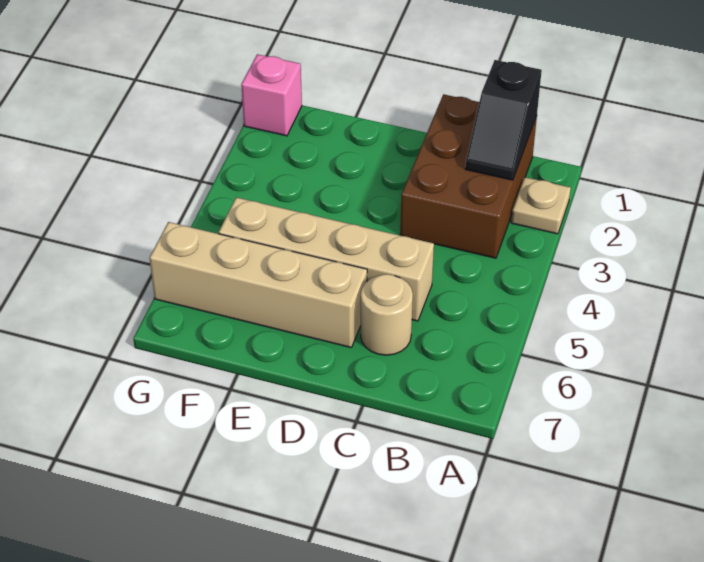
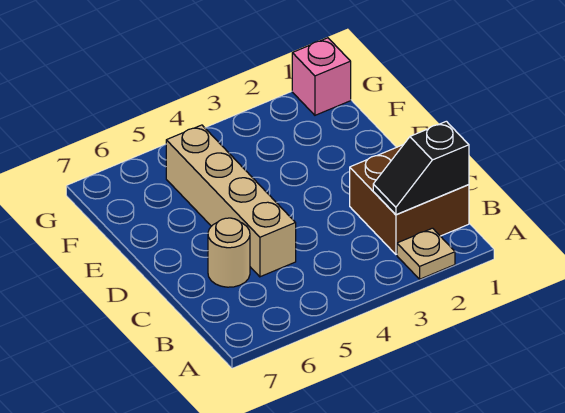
brown 2x3 brick [400,94,537,258] -> brown 2x2 brick [350,145,469,254]
tan 1x4 brick [149,222,367,347] -> none

